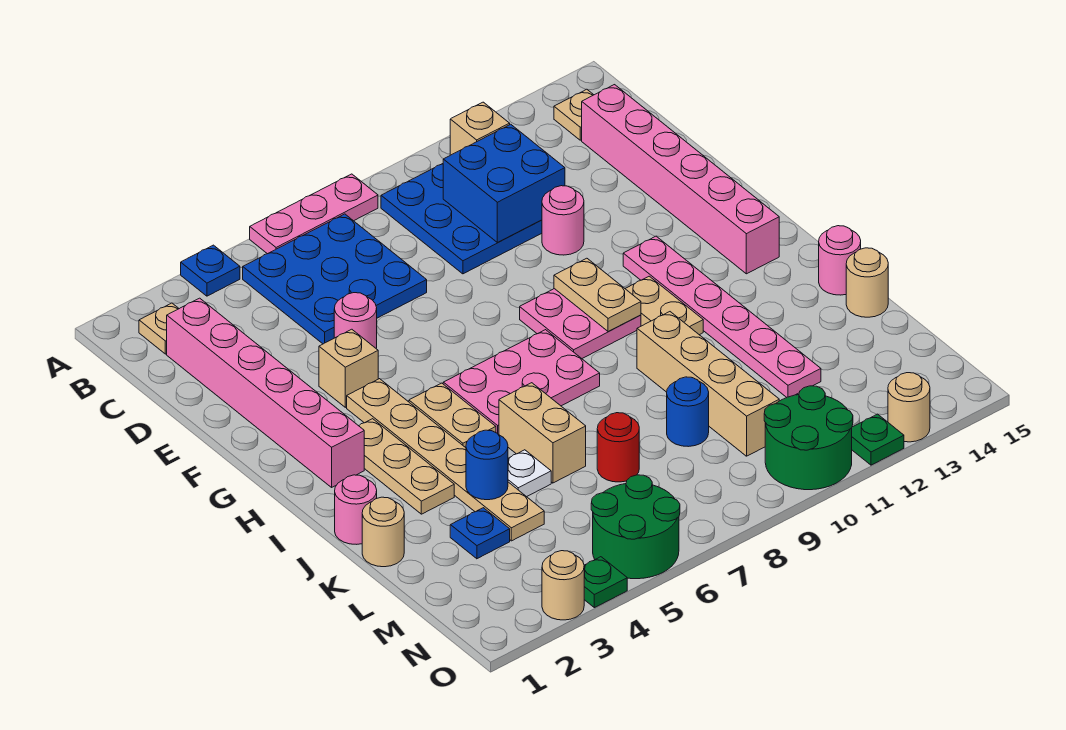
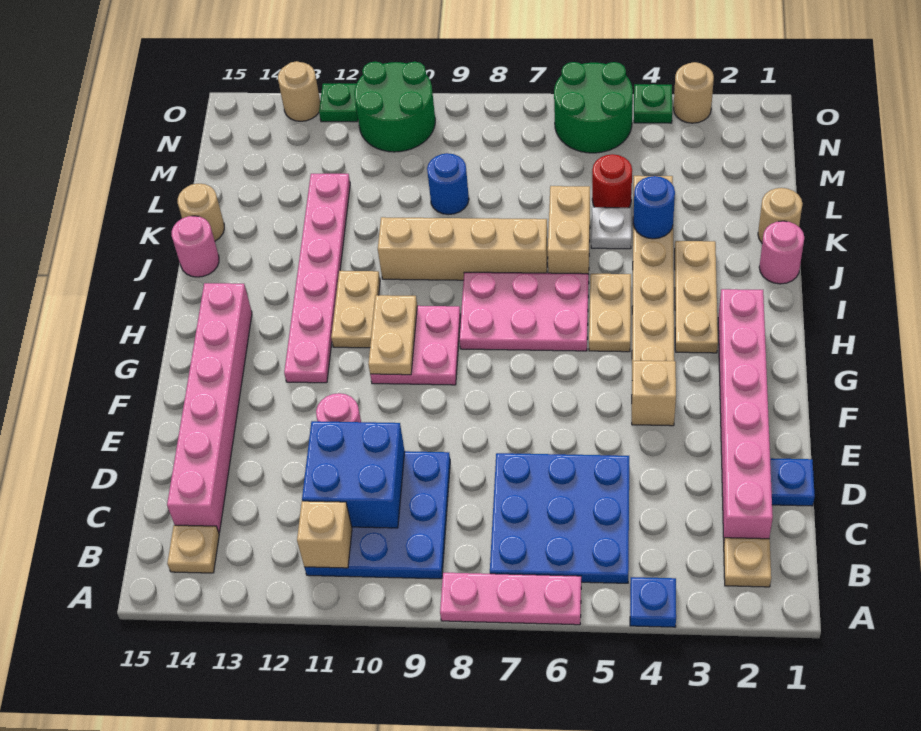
pink 1x1 round brick [334,293,377,348] -> none
tan 1x4 brick [637,312,779,456] -> tan 1x4 brick turned to [378,217,548,280]
blue 1x1 plate [450,508,510,559] -> blue 1x1 plate moved to [770,458,815,506]
red 1x1 round brick [597,413,639,482] -> red 1x1 round brick moved to [592,154,632,208]

